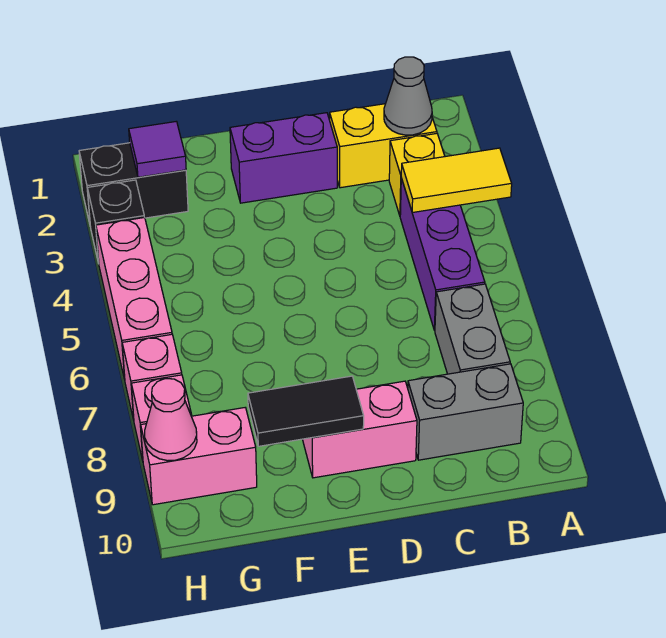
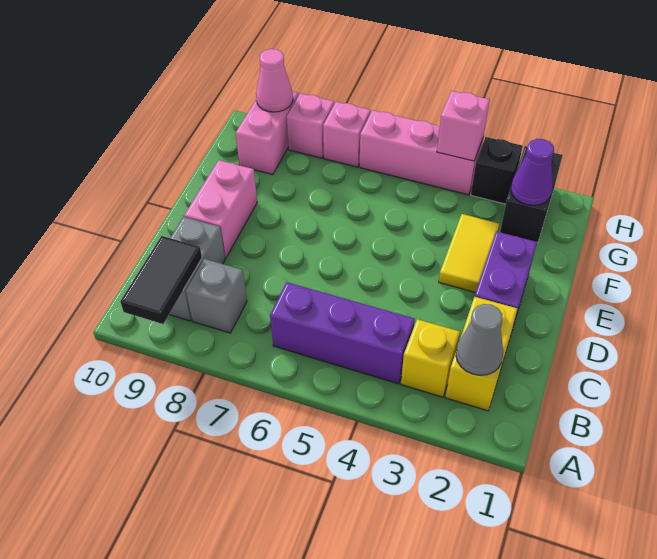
yellow 1x2 tile [401,148,512,212] -> yellow 1x2 tile moved to [439,214,499,293]
grey 1x2 brick [435,284,510,374] -> grey 1x1 brick [186,259,247,333]
black 1x2 tile [248,376,364,446] -> black 1x2 tile moved to [120,236,202,324]
purple 1x1 tile [129,121,186,177] -> purple 1x1 cone [511,139,554,205]
none -> pink 1x1 brick [437,91,490,161]

